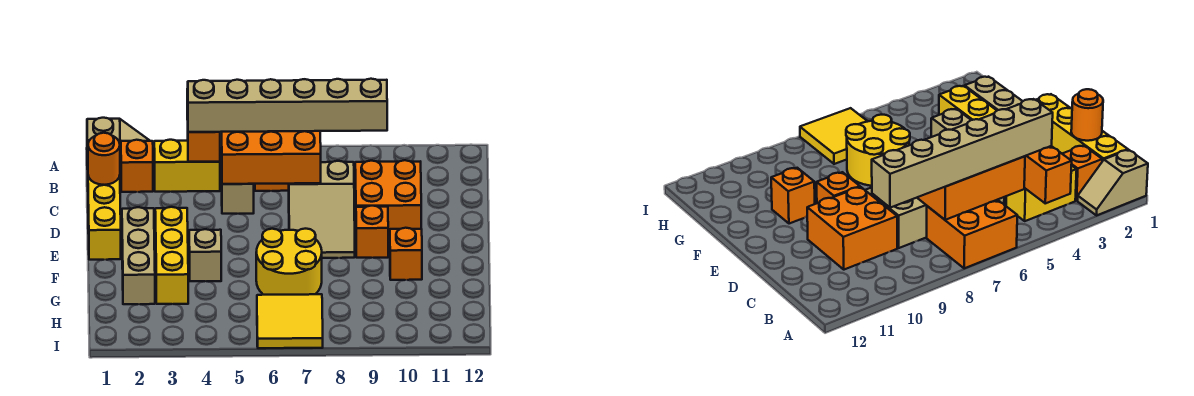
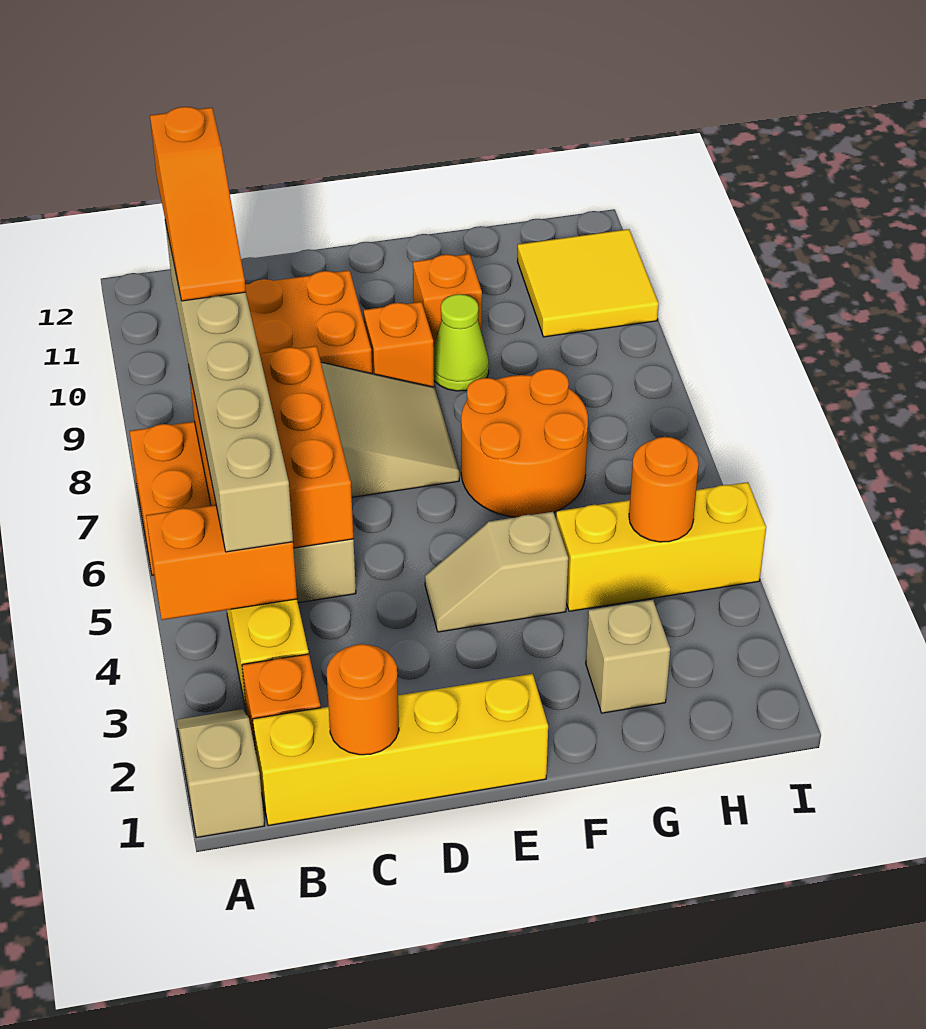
none -> orange 1x3 slope [150,107,246,301]
tan 1x3 brick [122,207,155,304] -> tan 1x1 brick [586,600,670,713]
yellow 1x3 brick [155,207,188,304] -> yellow 1x3 brick moved to [556,482,766,611]
yellow 2x2 round brick [256,229,322,295] -> orange 2x2 round brick [461,369,588,517]
none -> lime 1x1 cone [434,294,489,391]
none -> orange 1x1 round brick [629,437,699,542]
yellow 2x2 tile [257,294,323,348] -> yellow 2x2 tile moved to [518,229,659,337]

